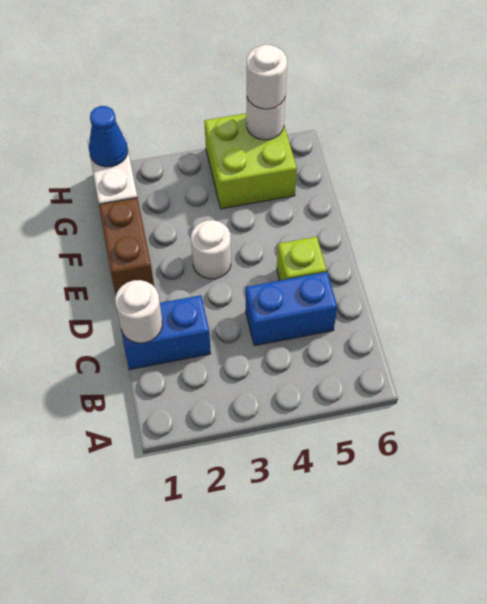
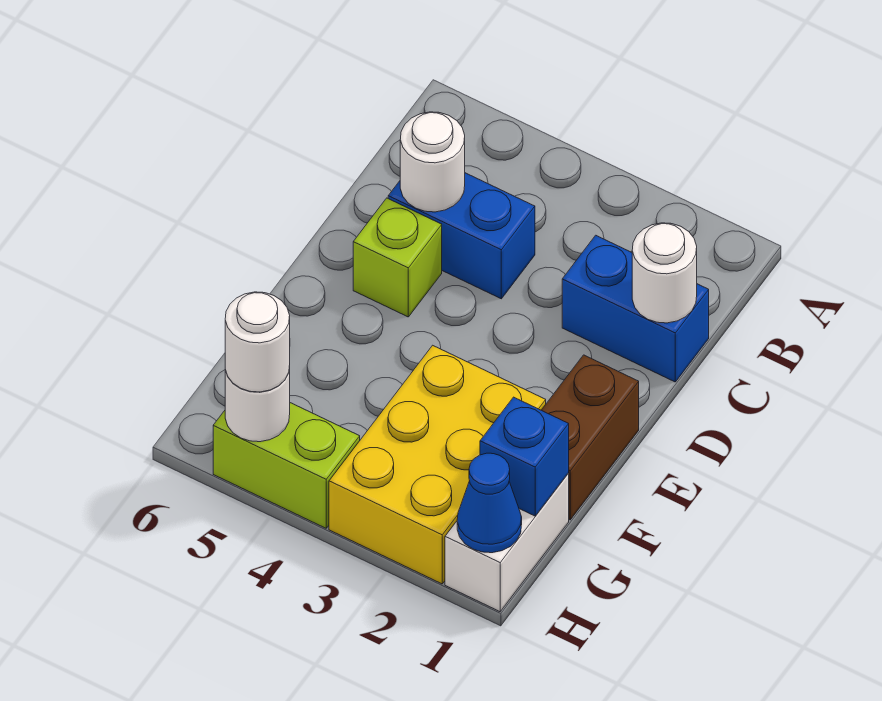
white 1x1 round brick [191,220,231,279] -> white 1x1 round brick moved to [400,112,465,212]
none -> yellow 2x3 brick [329,345,546,584]
none -> blue 1x1 brick [480,397,569,516]
lime 2x2 brick [204,113,297,209] -> lime 1x2 brick [213,403,360,528]

